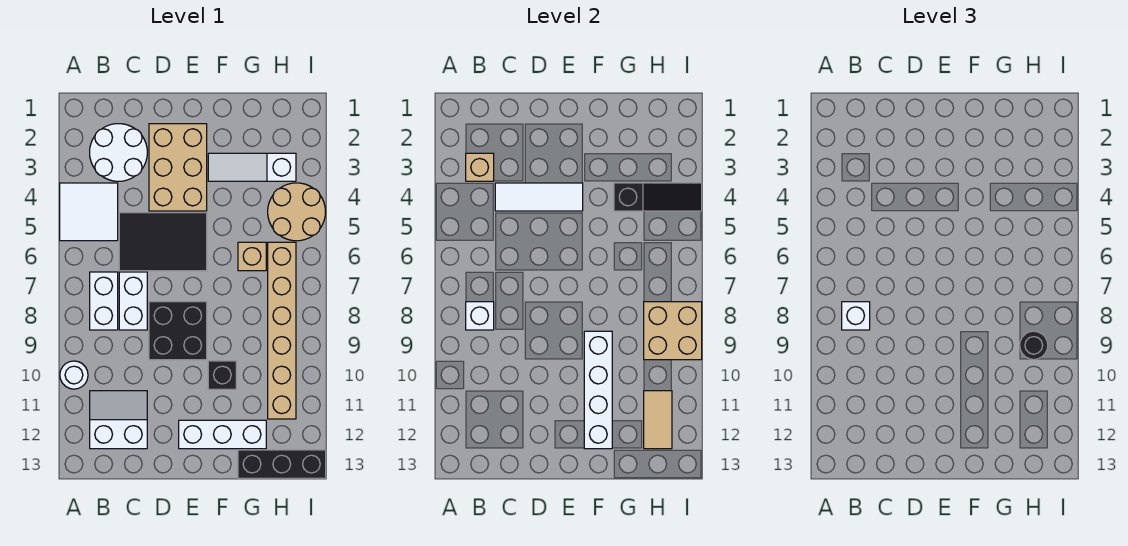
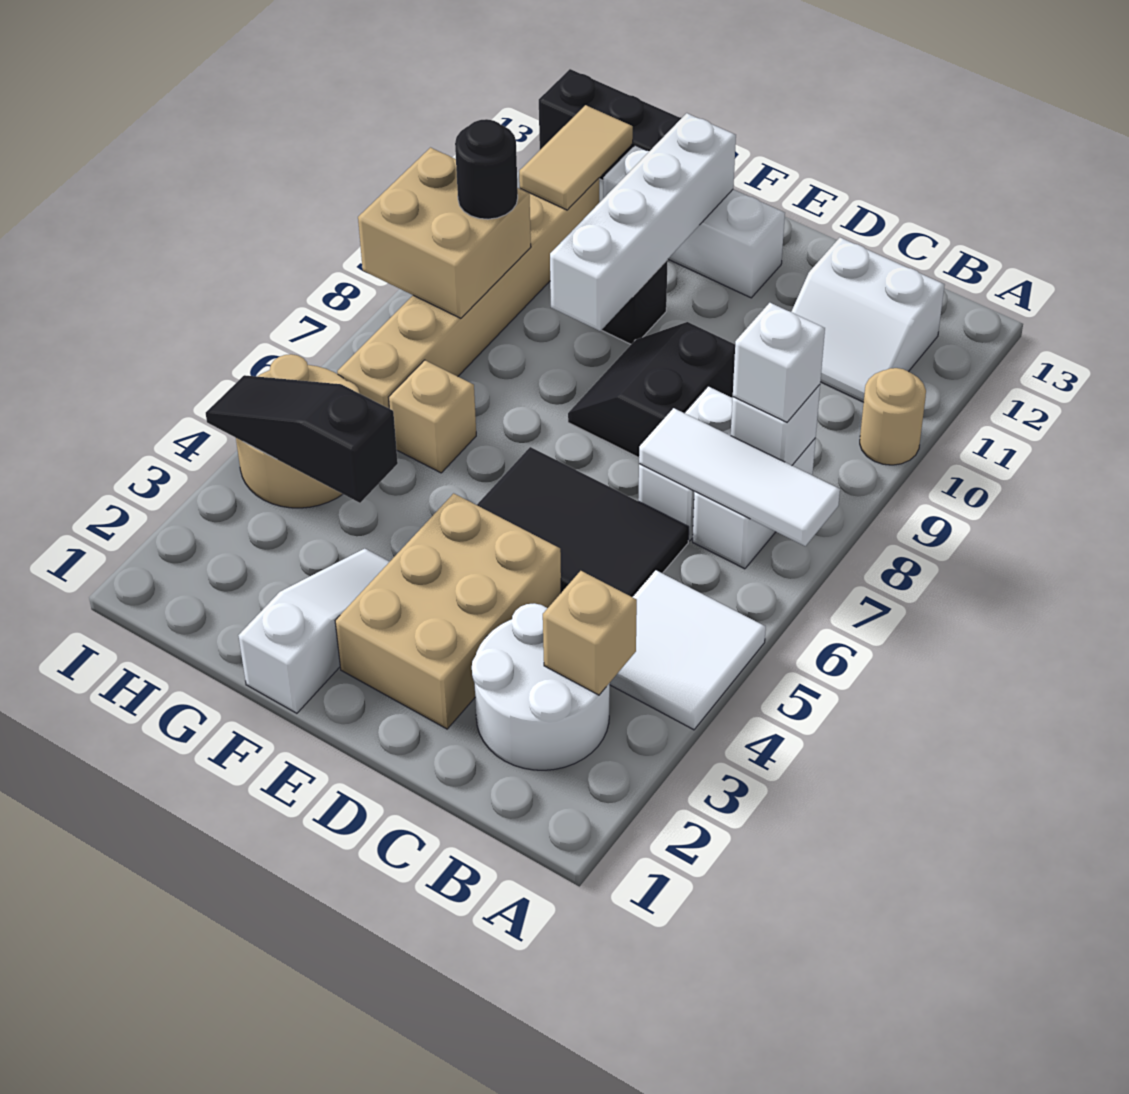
white 1x1 round brick [60,361,88,389] -> tan 1x1 round brick [860,368,926,465]
white 1x3 tile [495,183,583,211] -> white 1x3 tile moved to [639,408,840,546]
black 2x2 brick [149,302,207,360] -> black 2x2 slope [568,322,735,458]
white 1x3 slope [208,153,296,181] -> white 1x3 slope turned to [238,549,389,713]

